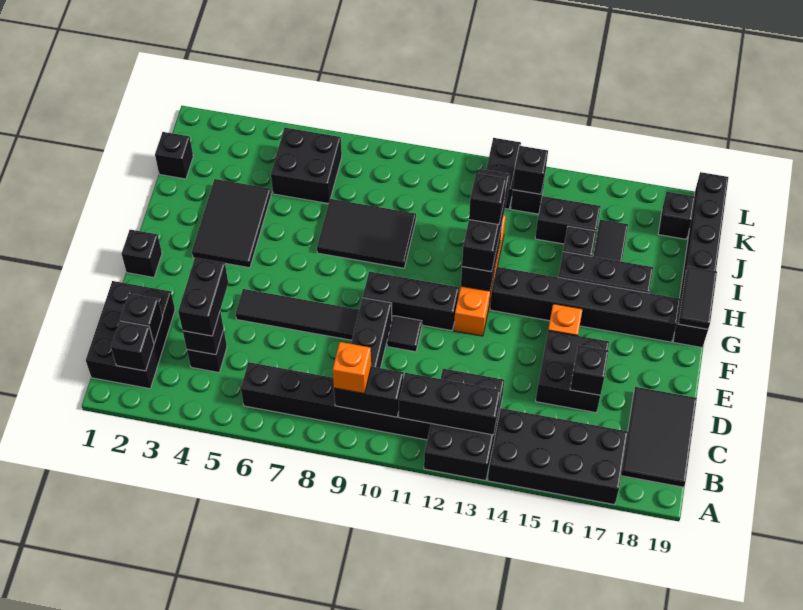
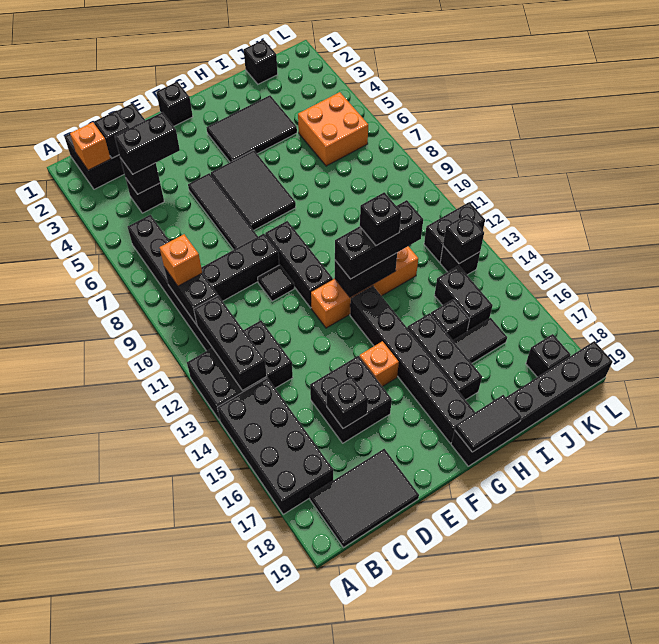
black 1x1 brick [111,321,154,371] -> orange 1x1 brick [70,122,111,170]
black 2x3 tile [317,199,416,268] -> black 2x3 tile moved to [211,150,296,230]
black 2x2 brick [271,128,342,204] -> orange 2x2 brick [298,92,368,166]

